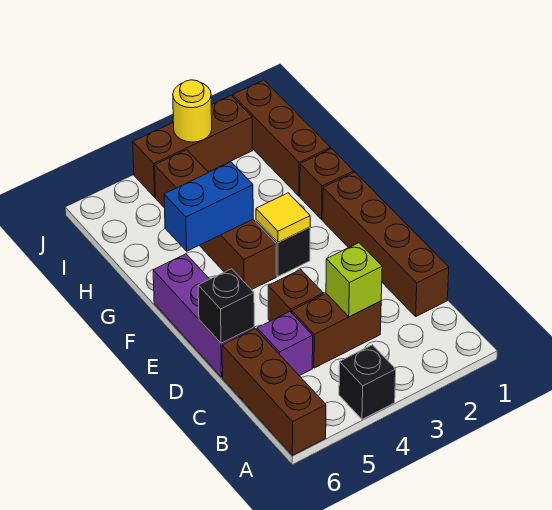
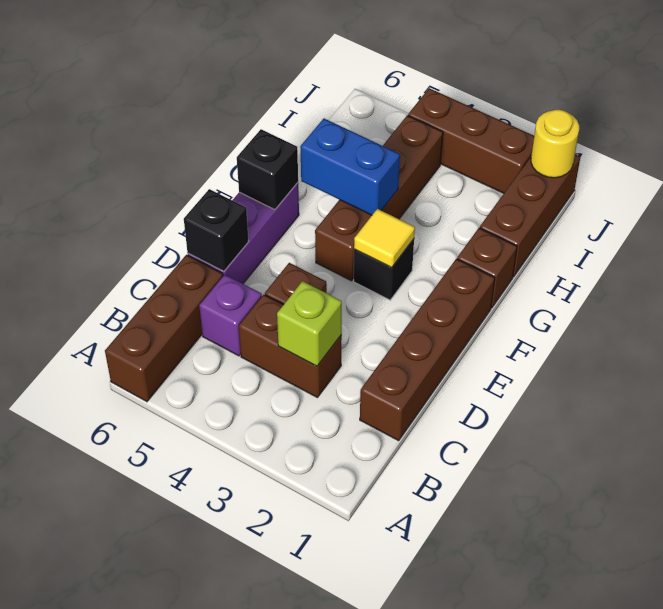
black 1x1 brick [339,345,396,419] -> black 1x1 brick moved to [237,129,298,210]
yellow 1x1 round brick [173,80,212,142] -> yellow 1x1 round brick moved to [531,110,579,178]

